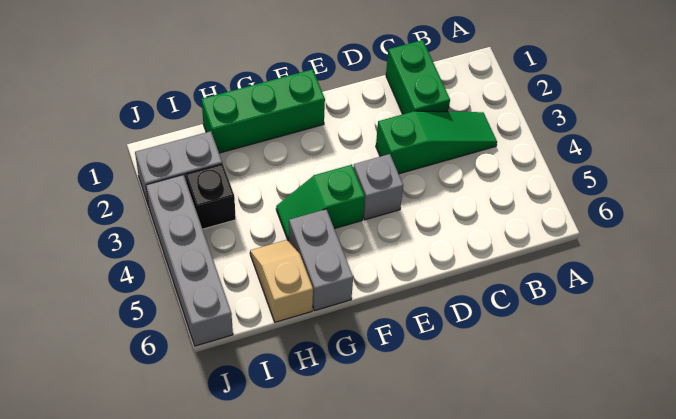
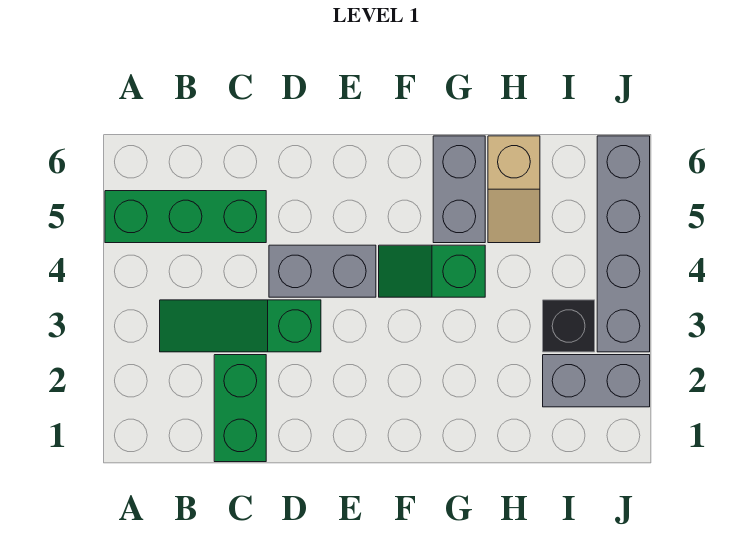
grey 1x1 brick [353,154,403,220] -> grey 1x2 brick [269,245,376,297]
green 1x3 brick [201,69,325,153] -> green 1x3 brick moved to [105,191,266,243]
green 1x2 slope [276,165,365,241] -> green 1x2 slope turned to [379,245,485,297]

